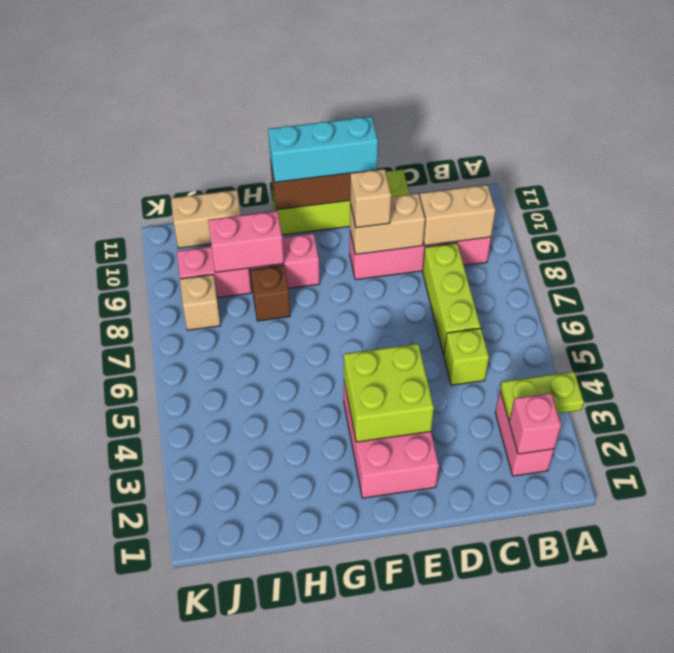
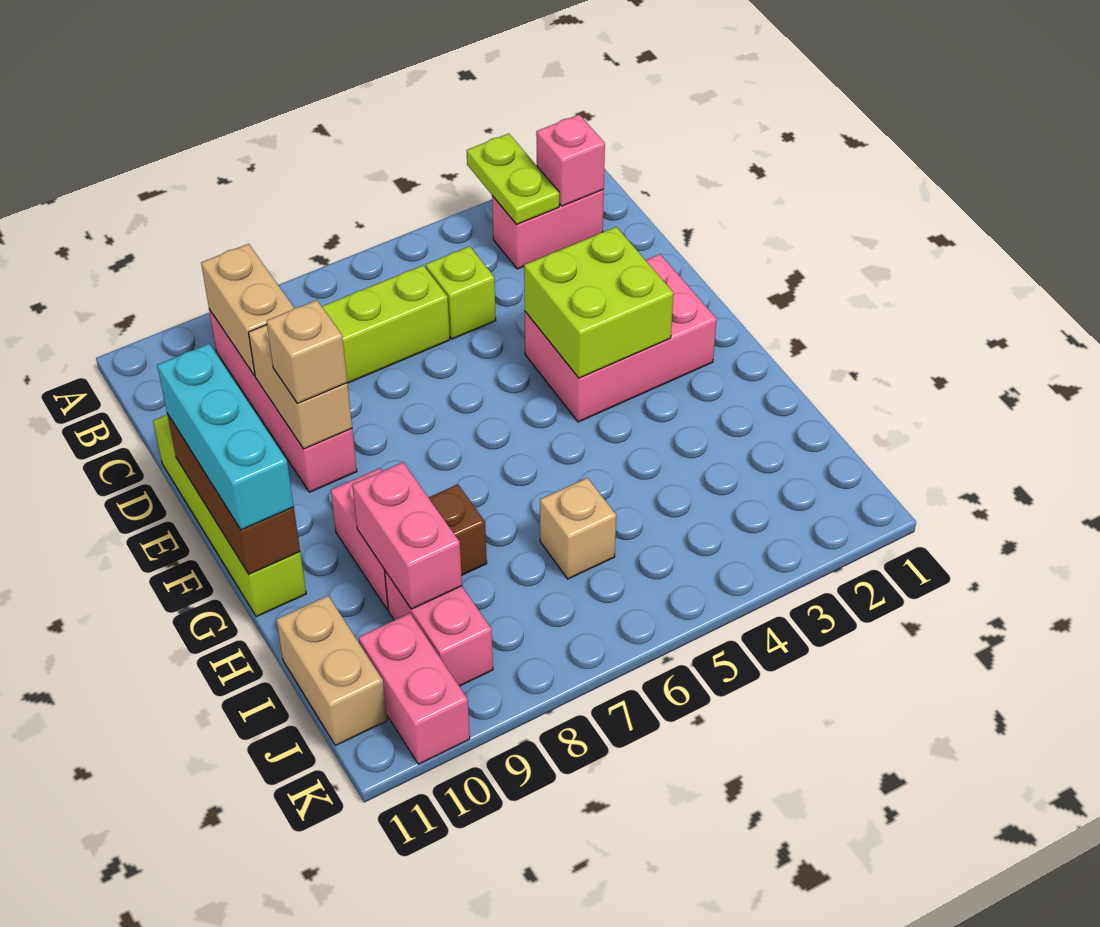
tan 1x1 brick [180,275,221,330] -> tan 1x1 brick moved to [540,478,616,579]
none -> pink 1x2 brick [359,613,470,764]

